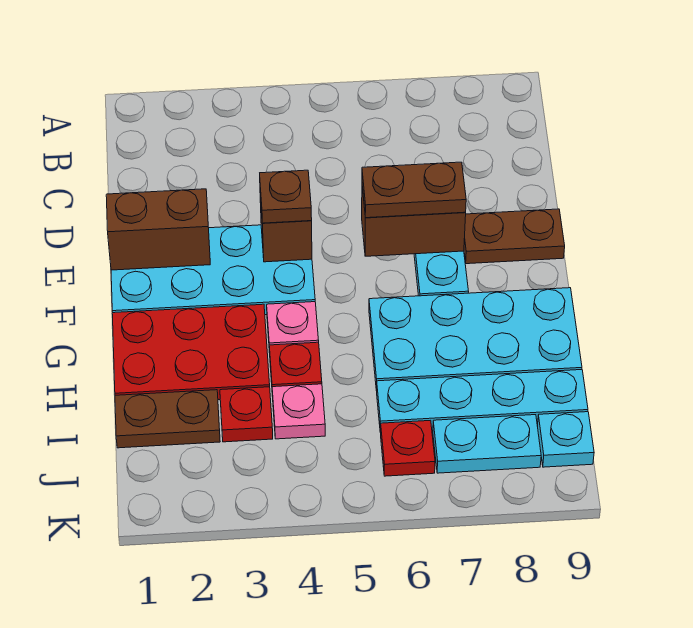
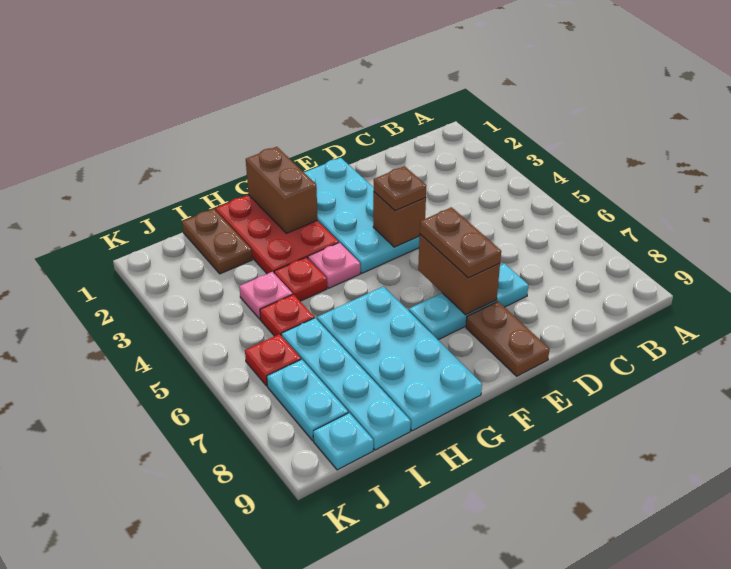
brown 1x2 brick [106,189,210,270] -> brown 1x2 brick moved to [246,147,318,233]
red 1x1 plate [220,387,273,442] -> red 1x1 plate moved to [260,294,314,336]

